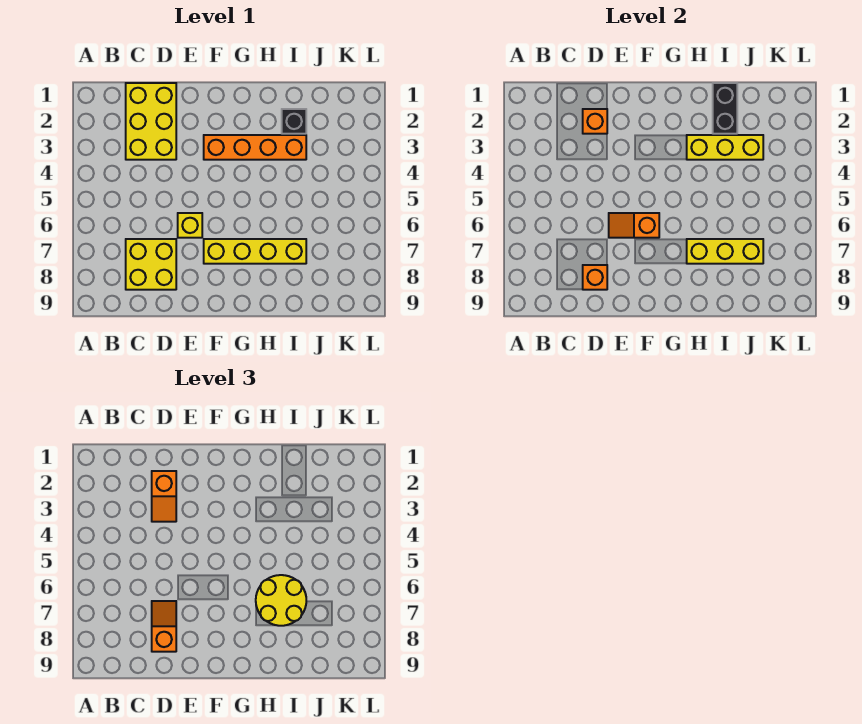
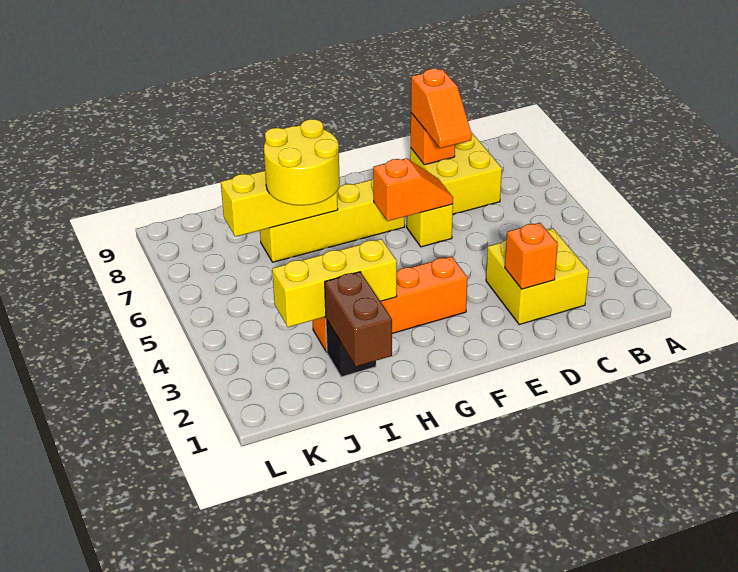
yellow 2x3 brick [126,83,176,160] -> yellow 2x2 brick [486,228,589,325]
orange 1x2 slope [152,471,176,522] -> none
black 1x2 brick [713,83,737,134] -> brown 1x2 brick [325,272,392,366]

